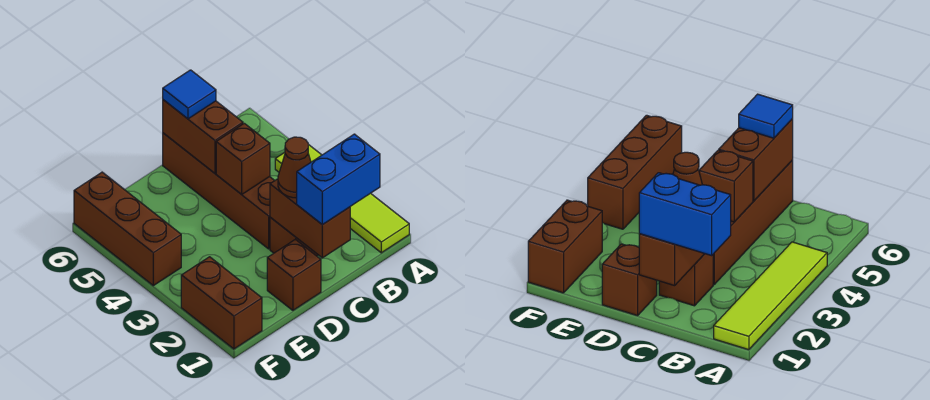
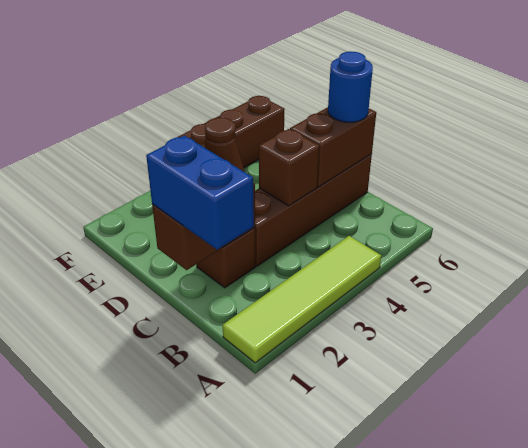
blue 1x1 tile [163,70,216,119] -> blue 1x1 round brick [328,51,373,122]
brown 1x1 brick [267,239,321,310] -> none
brown 1x2 brick [181,257,262,349] -> none

